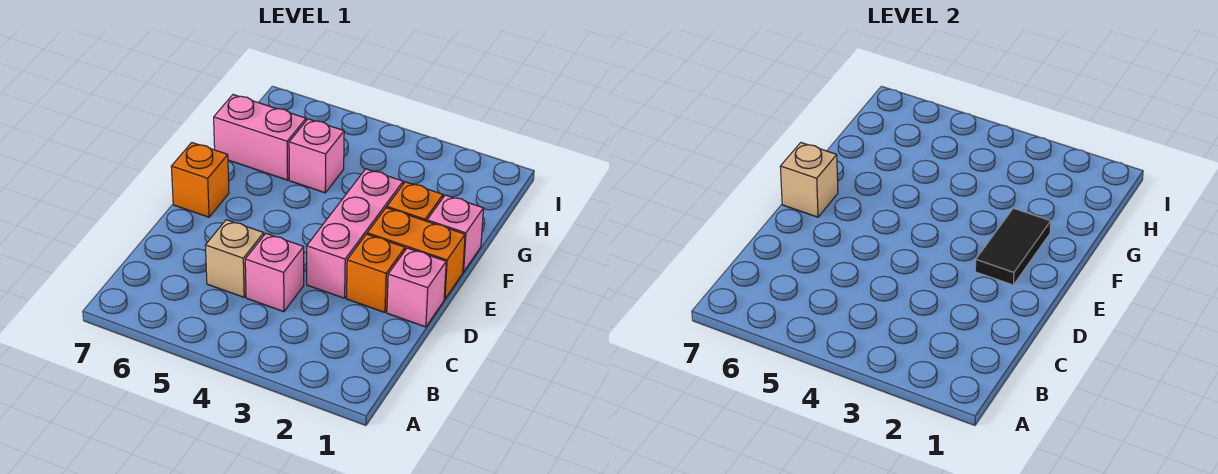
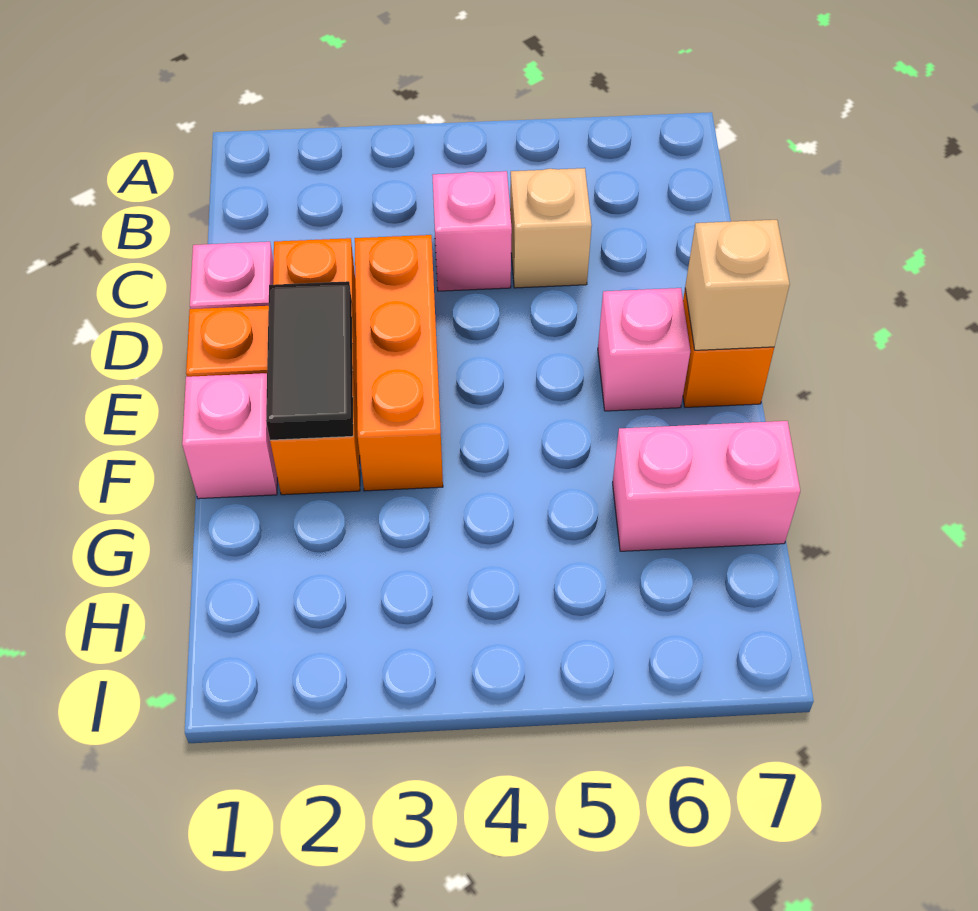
pink 1x3 brick [307,169,403,298] -> orange 1x3 brick [355,235,443,491]
pink 1x1 brick [289,119,344,193] -> pink 1x1 brick moved to [598,288,690,411]

